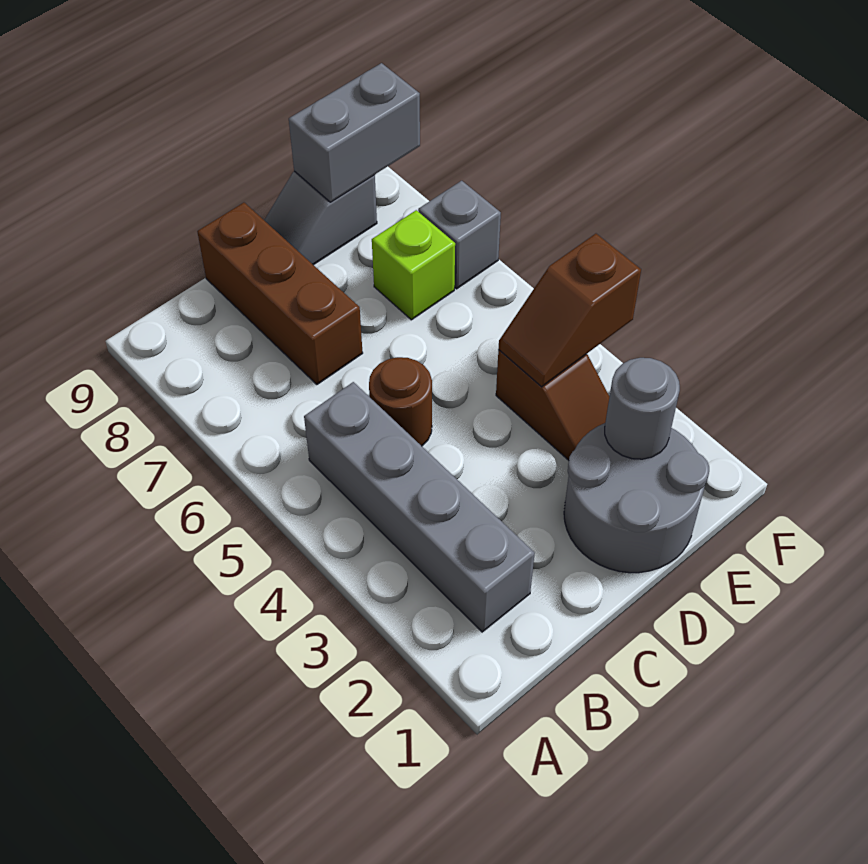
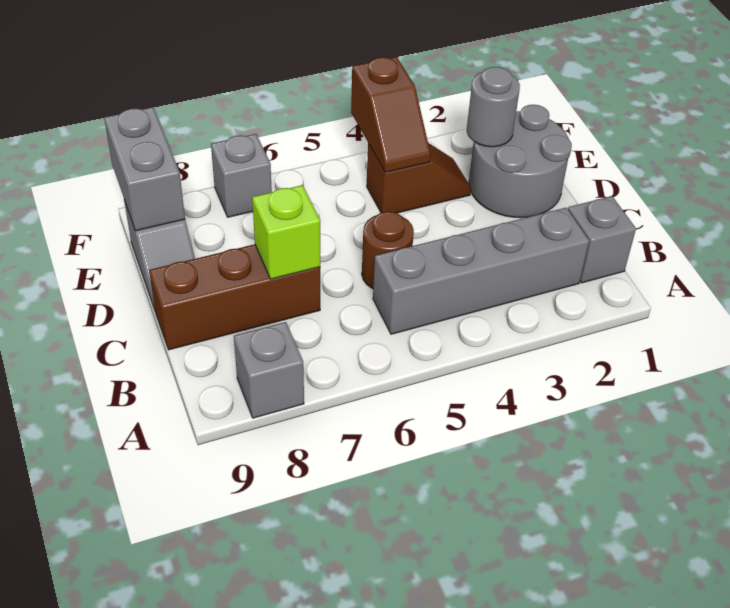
none -> grey 1x1 brick [234,322,304,418]
none -> grey 1x1 brick [568,196,636,283]
lime 1x1 brick [372,210,455,320] -> lime 1x1 brick moved to [252,185,320,279]

